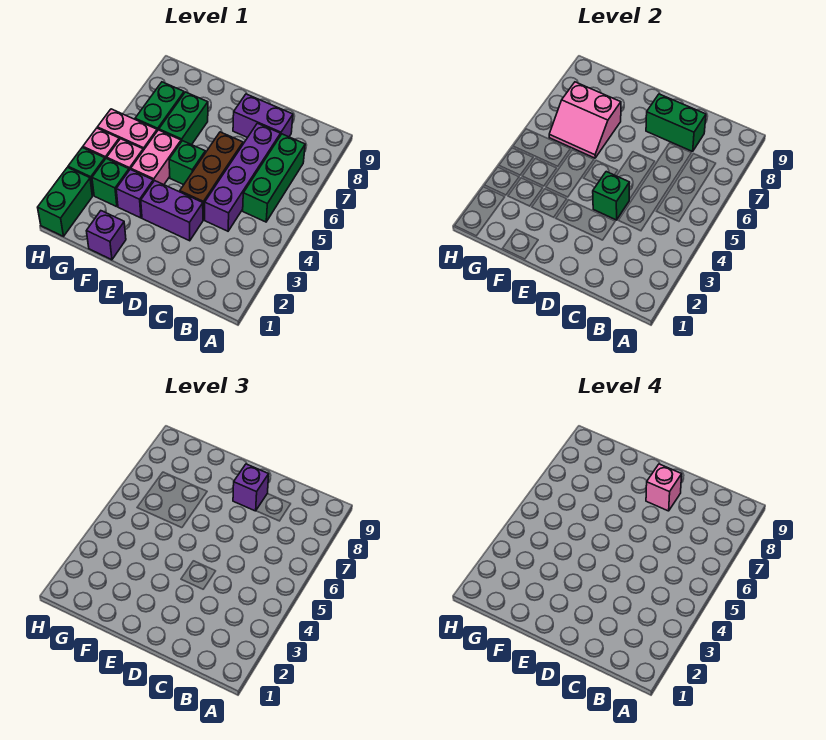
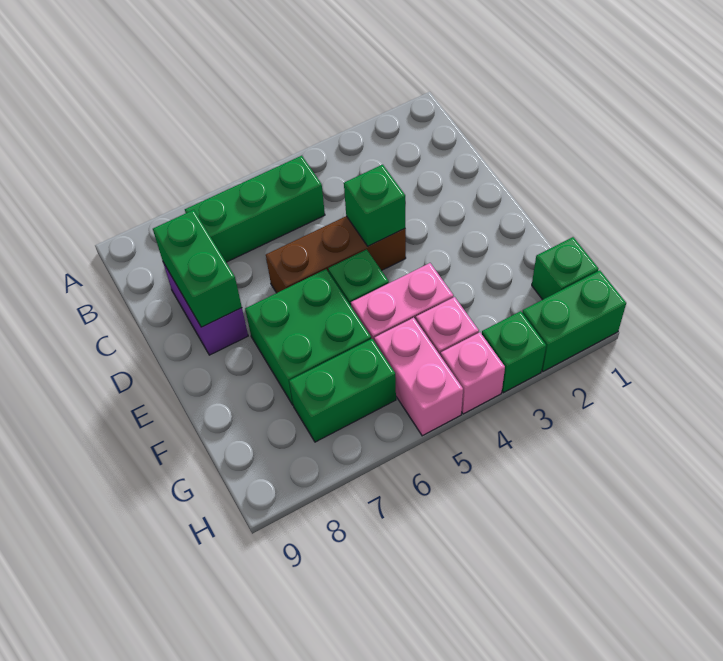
purple 1x4 brick [205,123,280,231] -> none
purple 1x2 brick [141,181,203,241] -> none
purple 1x1 brick [233,464,269,511] -> none
pink 1x1 brick [646,464,682,511] -> none
purple 1x1 brick [87,211,126,260] -> none
purple 1x1 brick [116,169,153,218] -> none
green 1x2 brick [159,92,208,145] -> green 2x2 brick [245,269,371,405]
pink 2x2 slope [549,82,621,158] -> none
green 1x1 brick [92,158,129,207] -> green 1x1 brick moved to [532,237,599,300]

